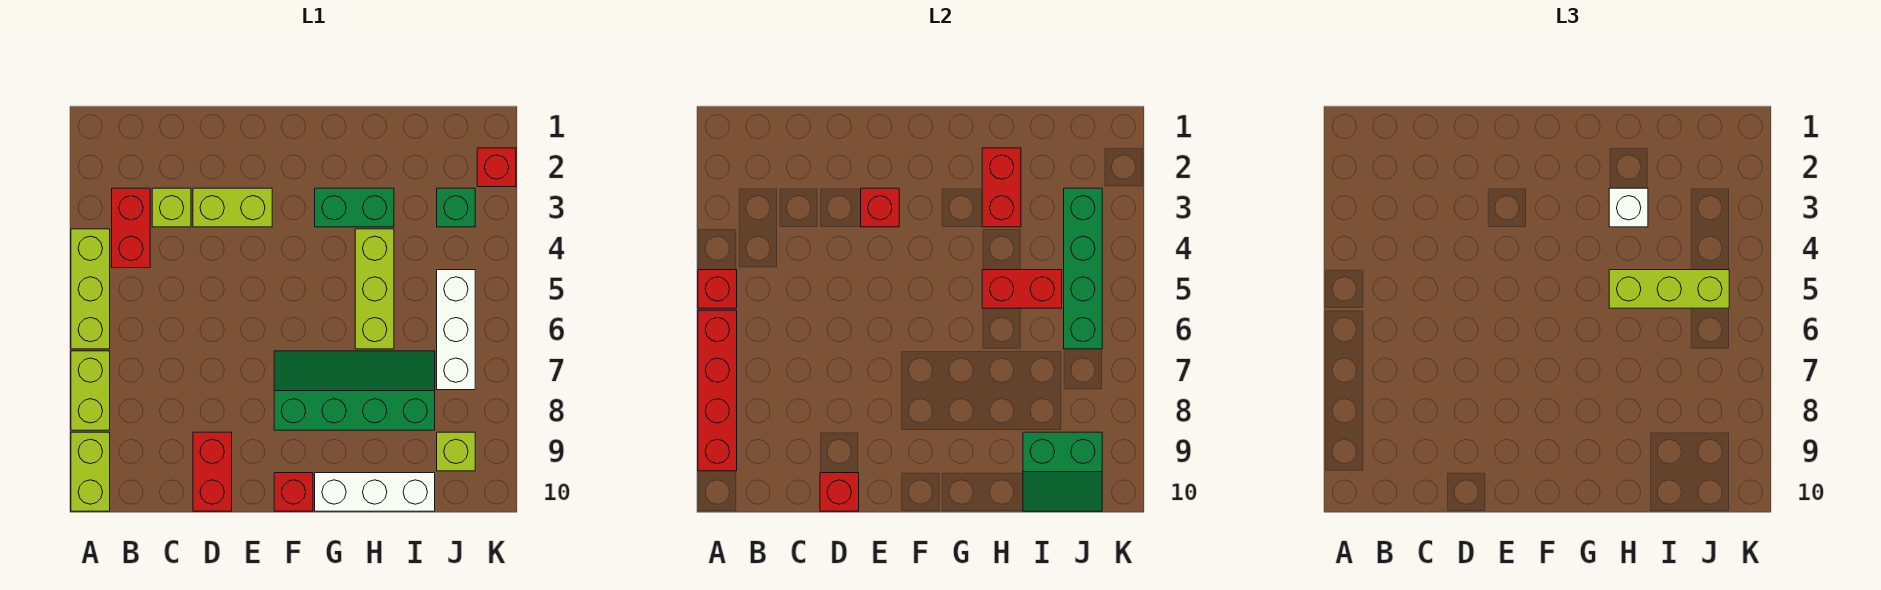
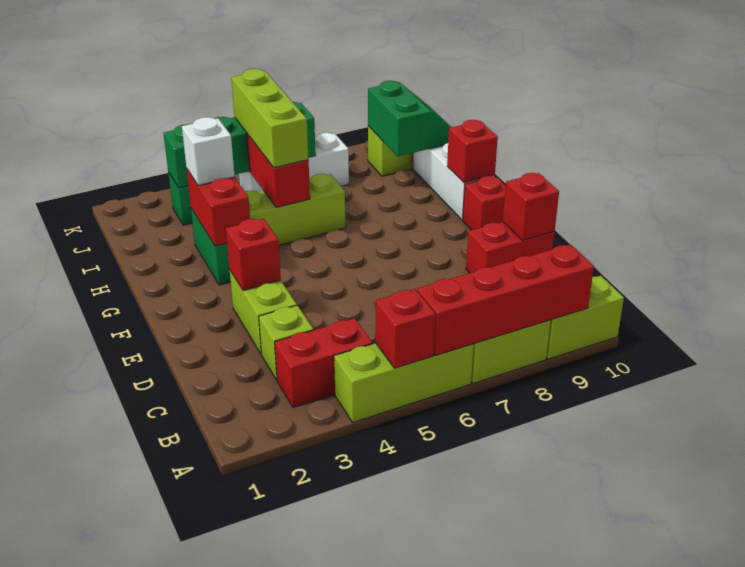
green 2x4 slope [274,351,435,430] -> none
red 1x2 brick [982,148,1021,227] -> red 1x2 brick turned to [187,169,250,246]
red 1x1 brick [477,148,516,187] -> red 1x1 brick moved to [447,120,498,183]

